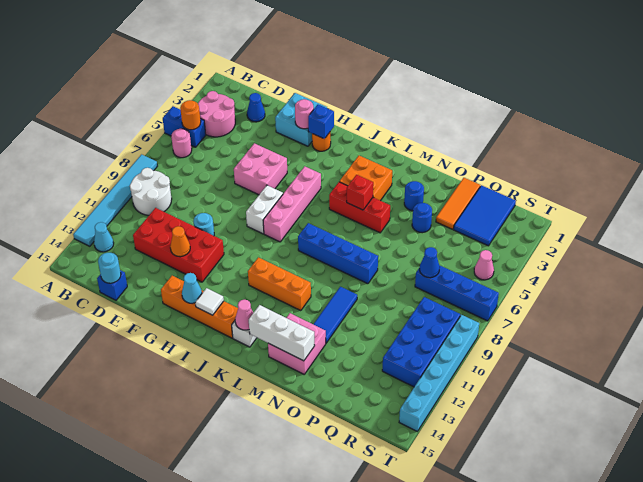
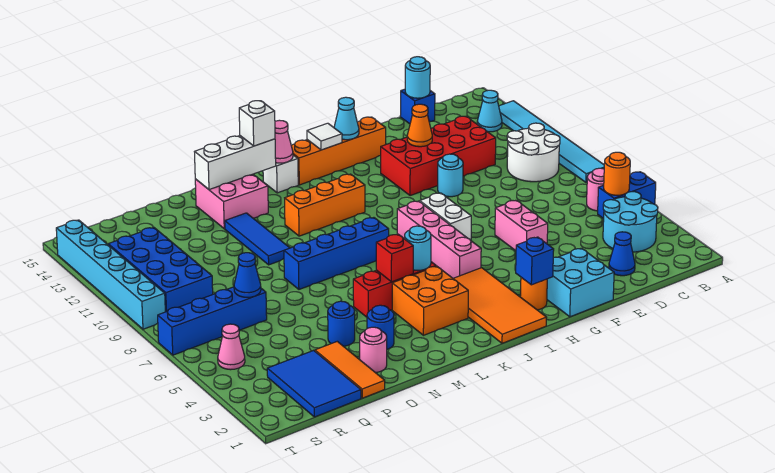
pink 2x2 round brick [198,91,235,137] -> cyan 2x2 round brick [603,192,658,252]
pink 2x2 brick [234,143,287,195] -> pink 1x2 brick [495,200,548,251]
pink 1x1 round brick [295,99,314,129] -> pink 1x1 round brick moved to [360,327,387,373]
none -> orange 2x4 tile [453,268,547,343]
none -> cyan 1x1 round brick [405,226,431,270]
none -> white 1x1 brick [239,101,275,146]

